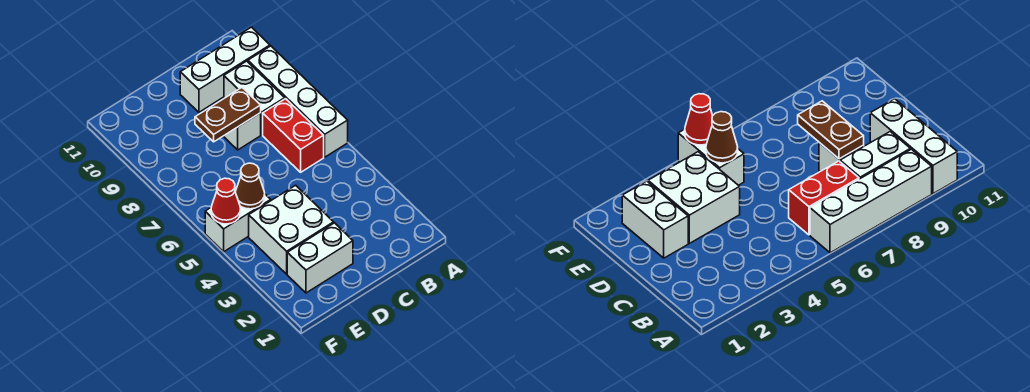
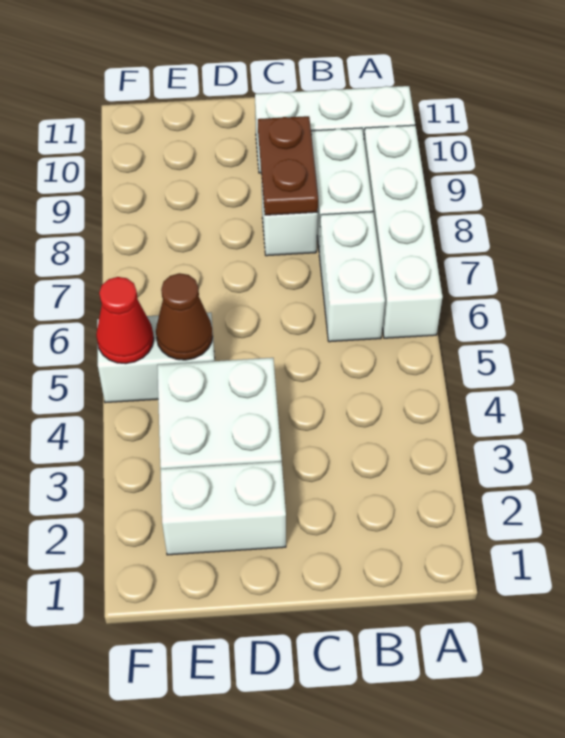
red 1x2 brick [263,99,324,172] -> white 1x2 brick [319,212,385,342]
brown 1x2 plate [195,88,261,142] -> brown 1x2 plate turned to [258,116,318,215]

